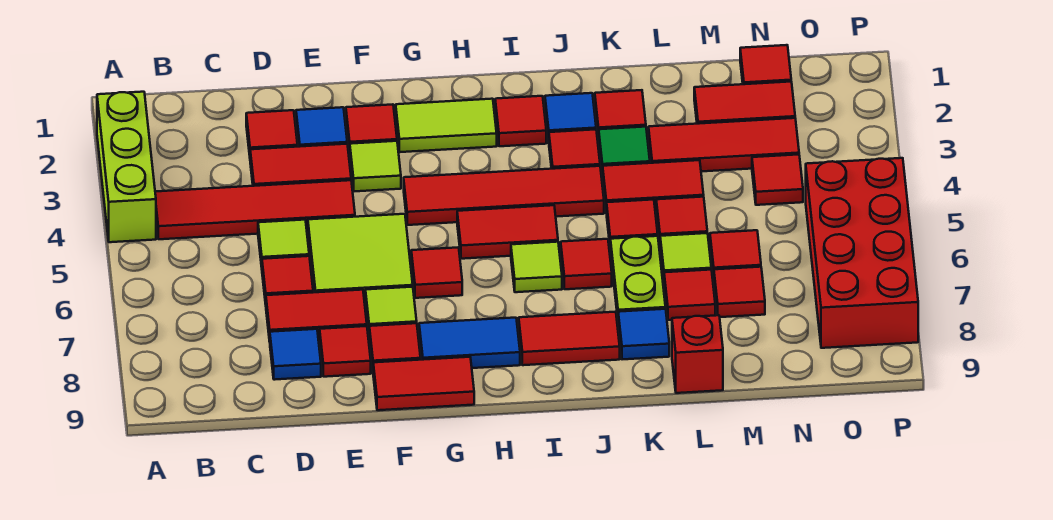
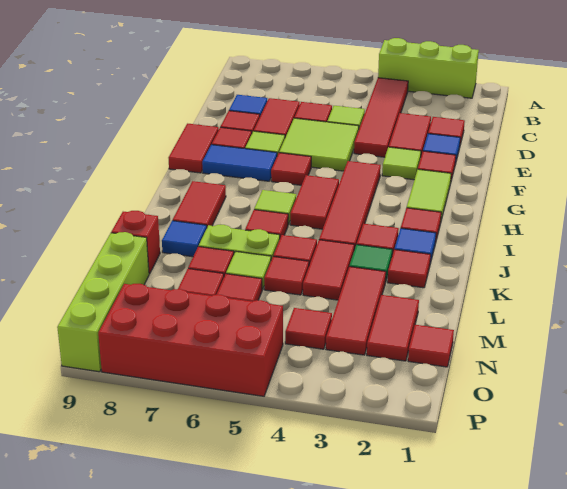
blue 1x2 tile [419,318,520,368] -> blue 1x2 tile turned to [202,145,277,181]
none -> lime 1x4 brick [57,232,149,372]

